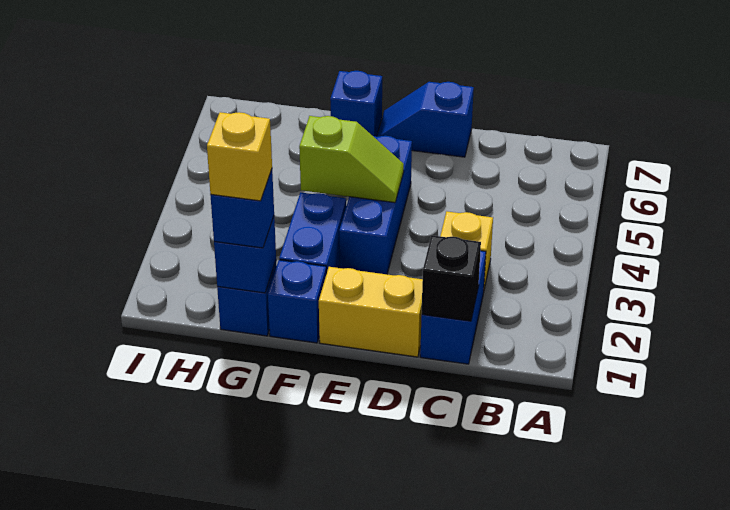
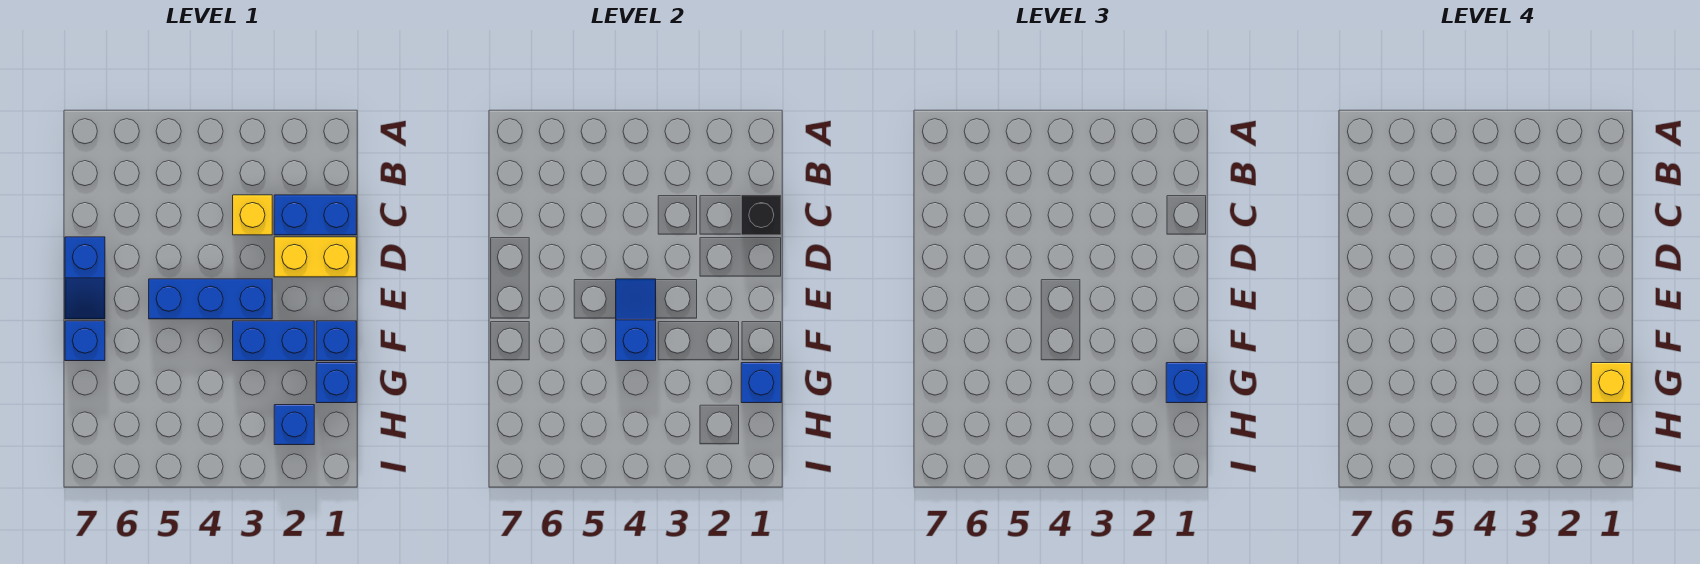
yellow 1x2 brick [319,267,423,357] -> yellow 1x2 brick turned to [274,237,356,277]
lime 1x2 slope [299,116,404,203] -> blue 1x2 slope [616,279,656,361]
none -> blue 1x1 brick [274,405,314,445]

